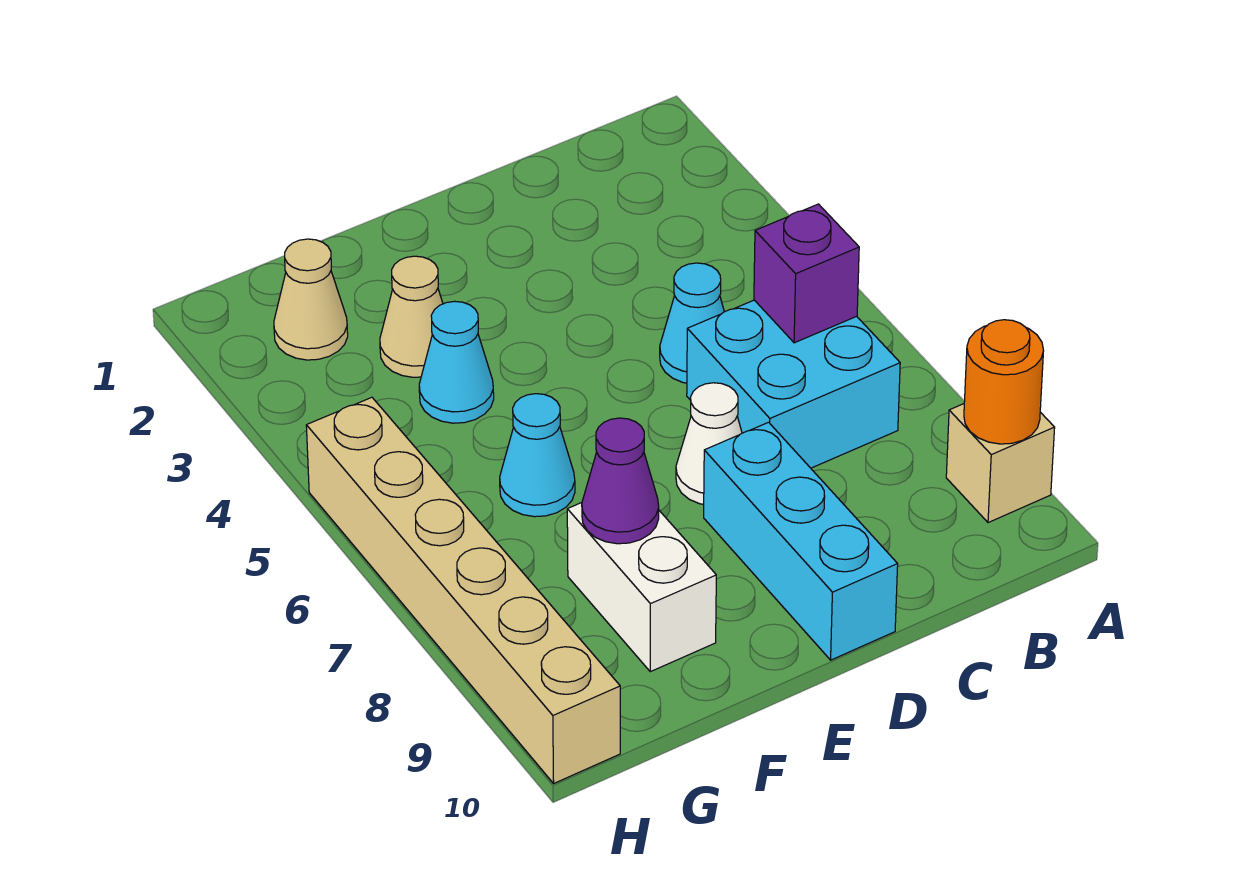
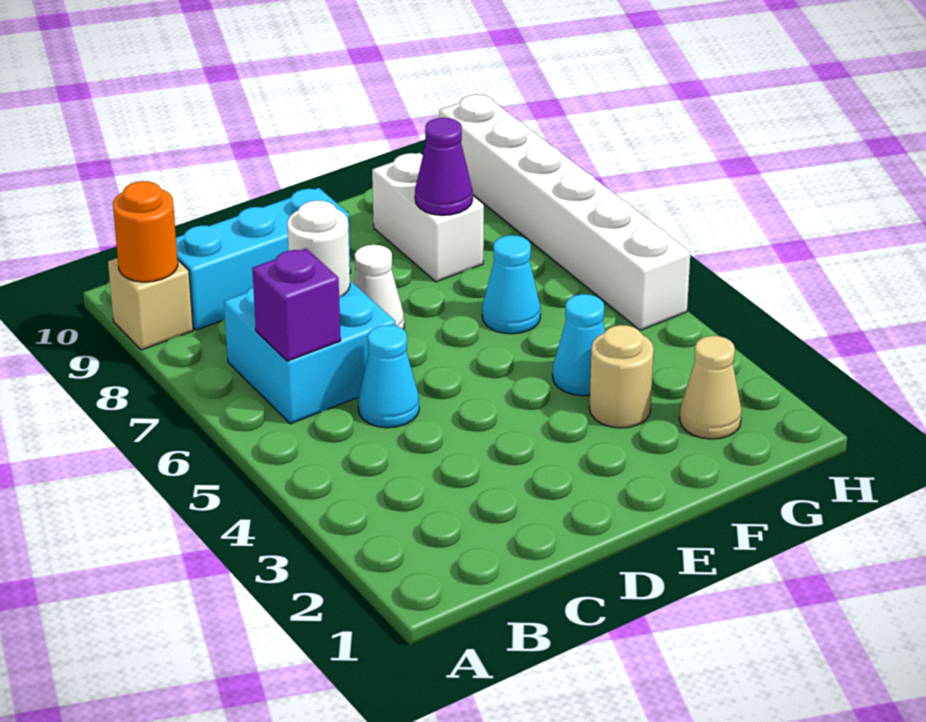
none -> white 1x1 round brick [287,200,350,297]
cyan 1x3 brick [704,422,898,660] -> cyan 1x3 brick turned to [176,188,351,330]
tan 1x1 cone [380,256,443,377] -> tan 1x1 round brick [589,325,654,428]
tan 1x6 brick [306,397,620,783] -> white 1x6 brick [439,94,690,330]

